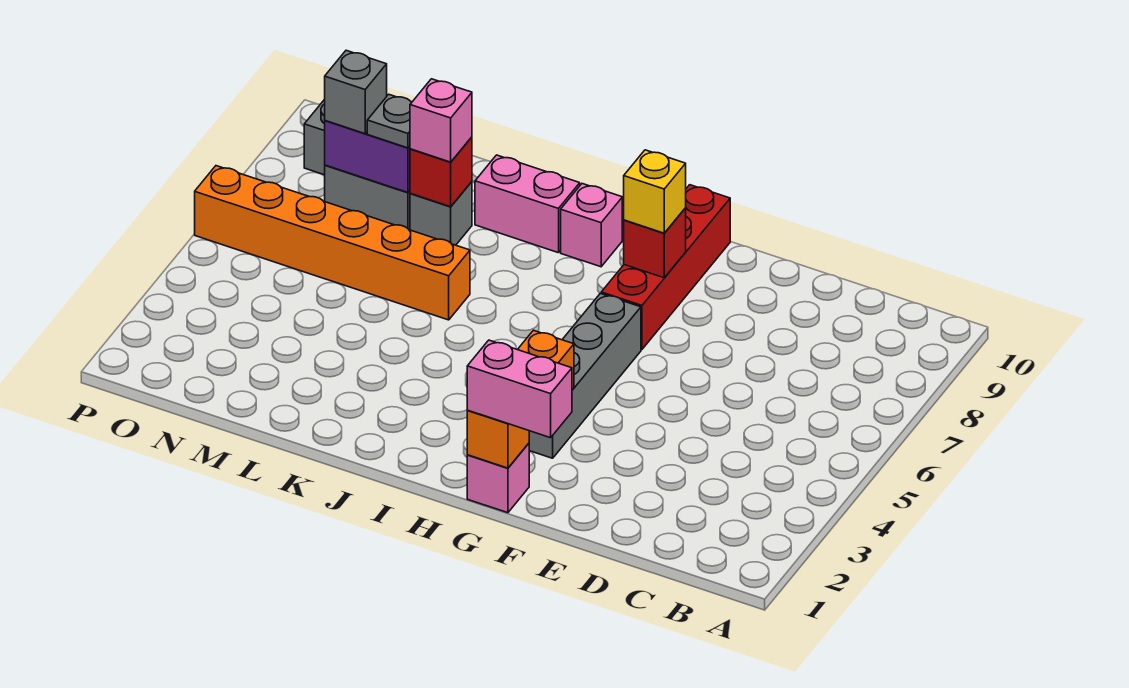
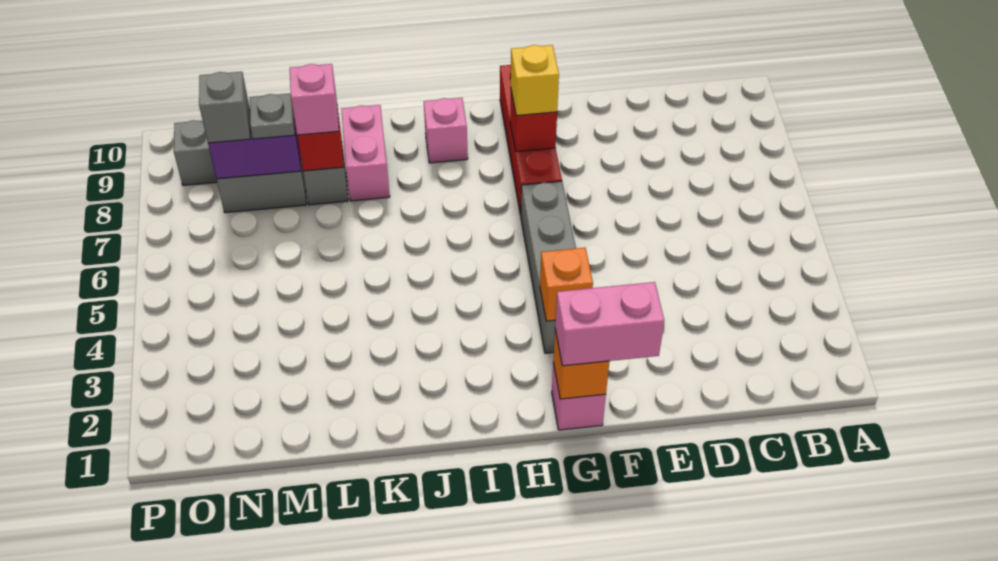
pink 1x2 brick [475,155,580,253] -> pink 1x2 brick turned to [341,105,390,201]
orange 1x6 brick [195,166,470,320] -> none

